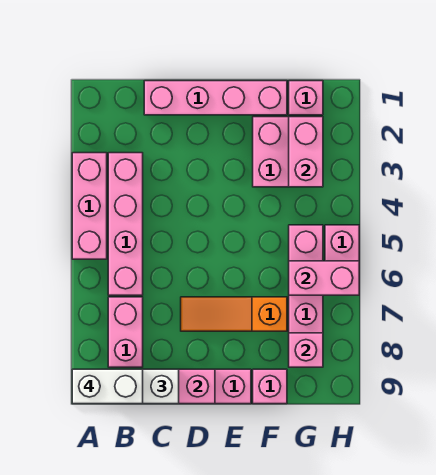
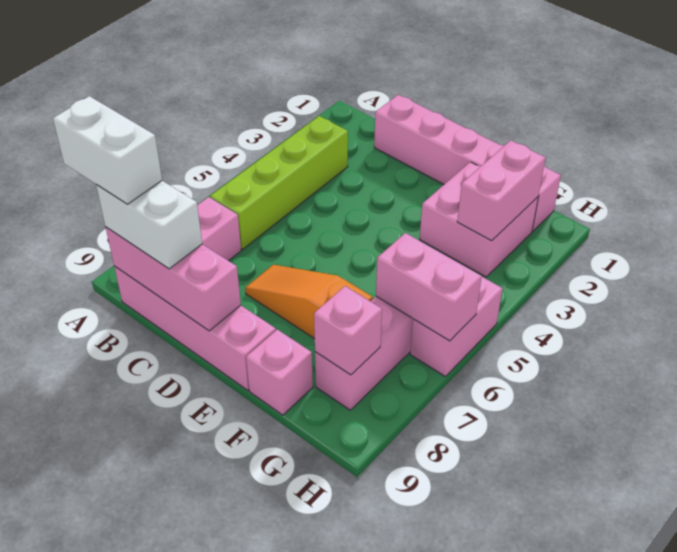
pink 1x3 brick [72,153,107,259] -> none
pink 1x4 brick [108,153,143,295] -> lime 1x4 brick [210,116,348,249]

